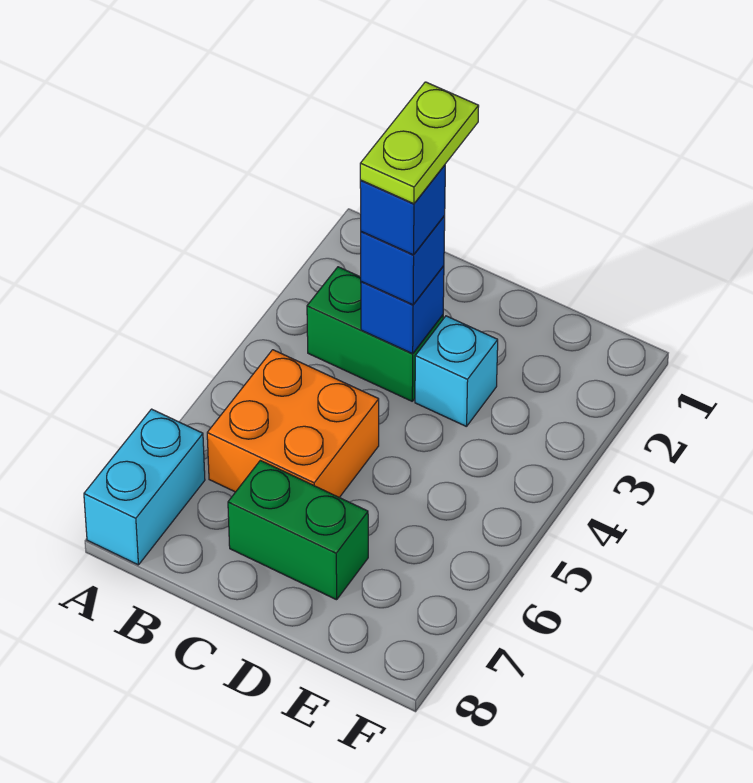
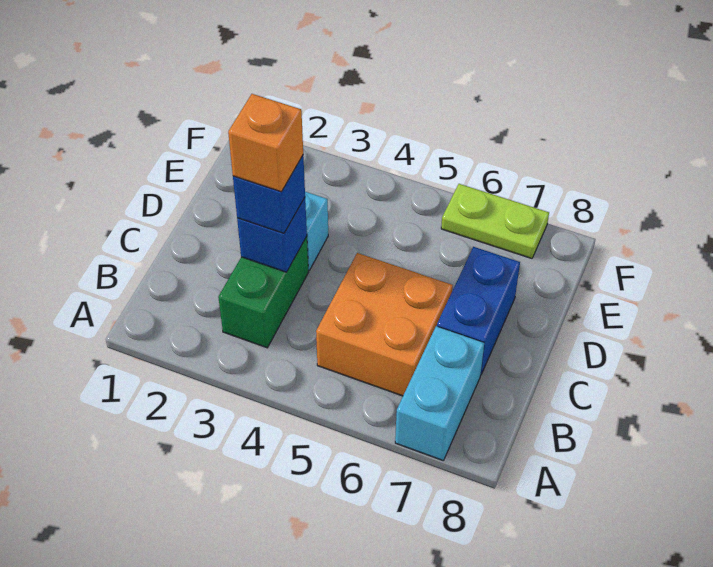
cyan 1x2 brick [84,409,205,565] -> cyan 1x2 brick turned to [395,326,484,461]
lime 1x2 plate [360,82,479,204] -> lime 1x2 plate moved to [441,184,549,258]
blue 1x1 brick [360,165,445,255] -> orange 1x1 brick [228,94,303,192]
green 1x2 brick [228,460,368,600] -> blue 1x2 brick [437,247,520,374]

